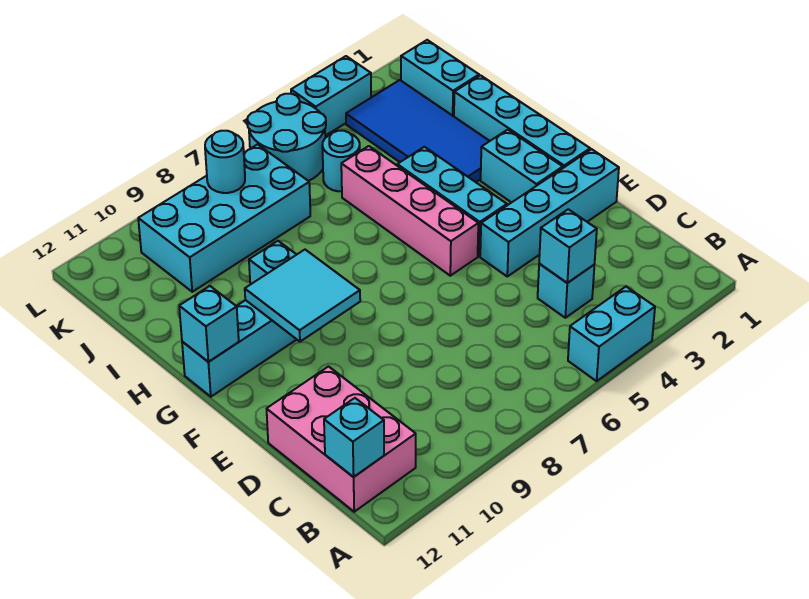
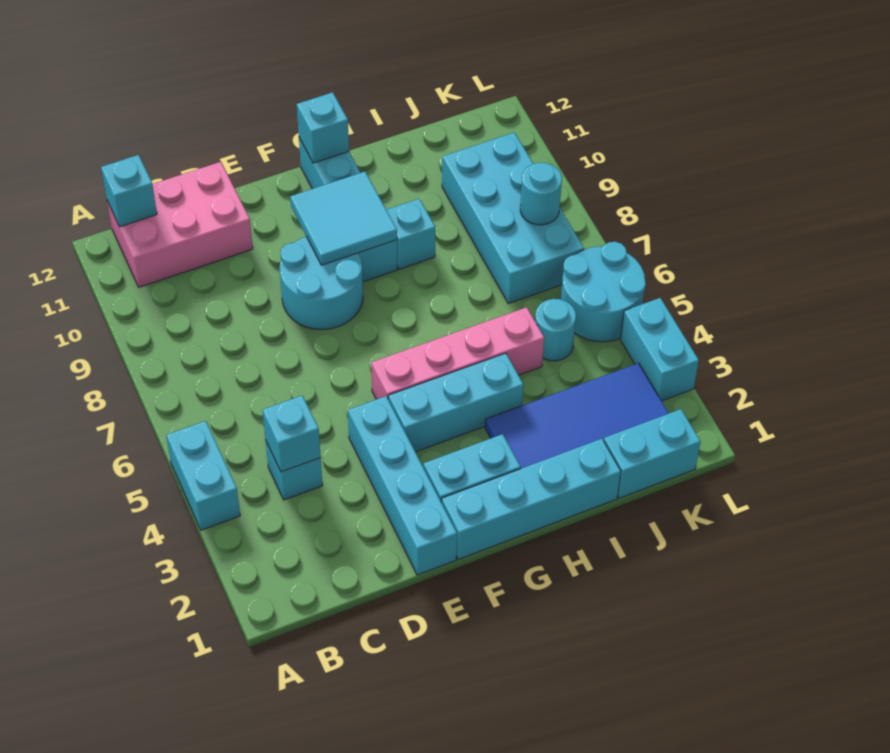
none -> cyan 2x2 round brick [280,237,363,329]

